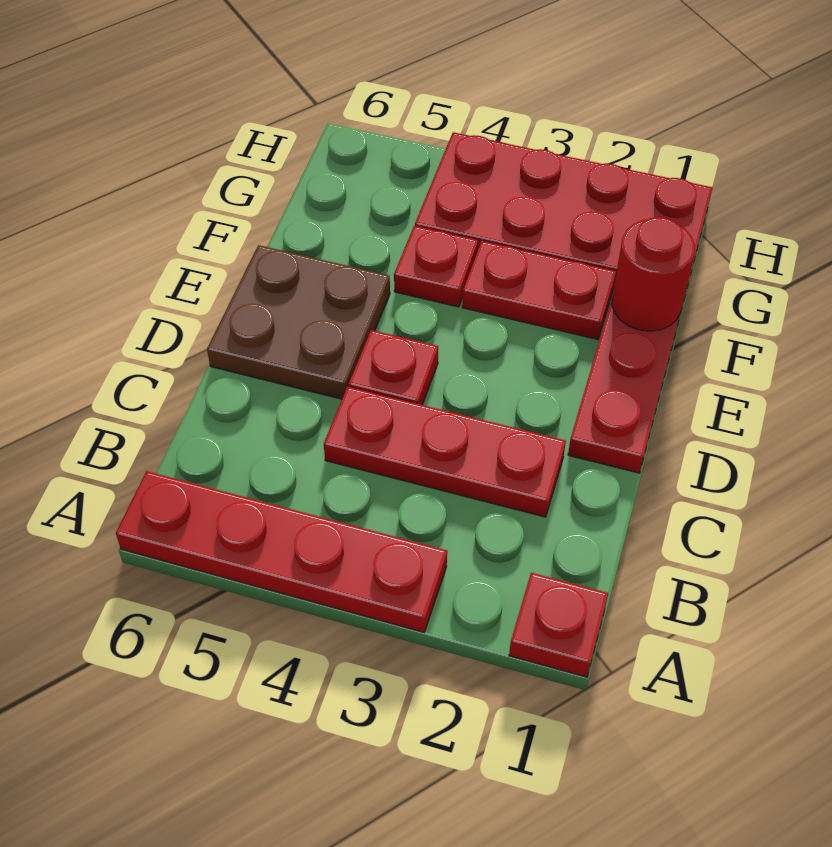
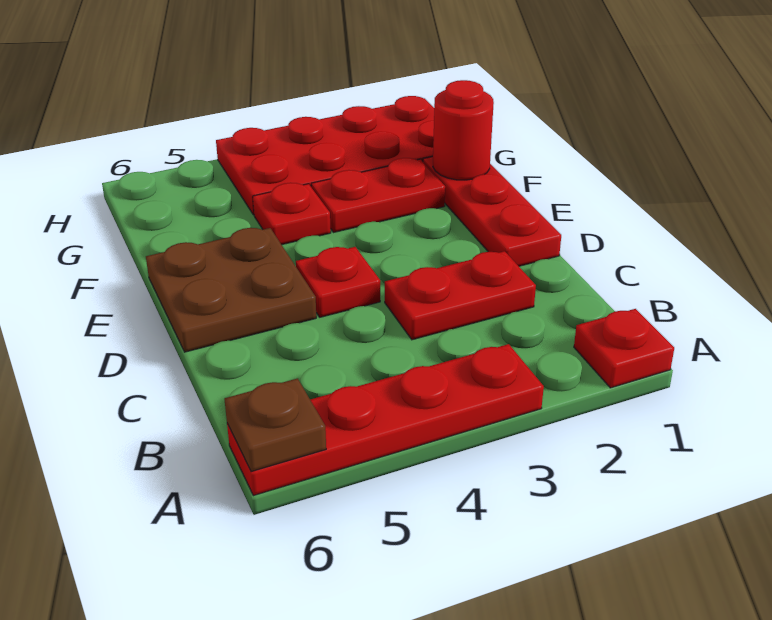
none -> brown 1x1 plate [224,378,326,472]
red 1x3 plate [324,387,566,517] -> red 1x2 plate [385,251,536,340]

